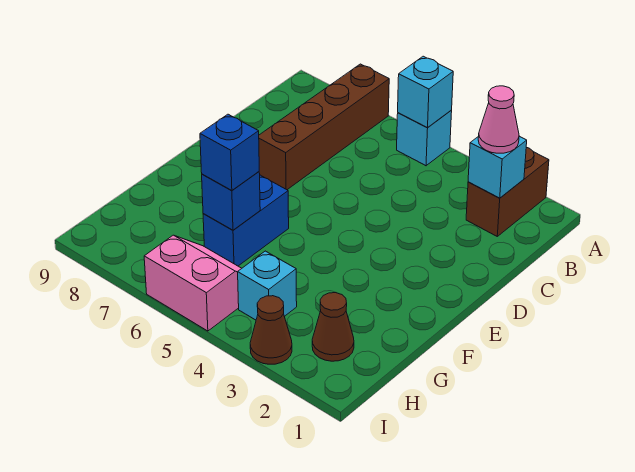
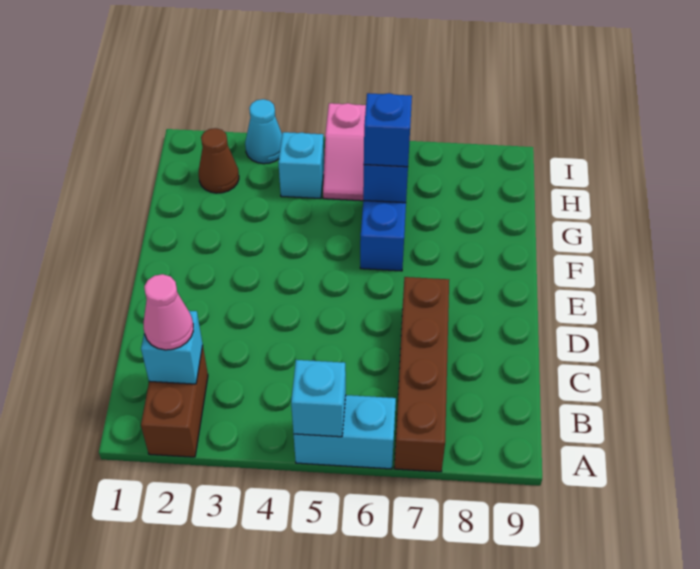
cyan 1x1 brick [397,111,452,166] -> cyan 1x2 brick [294,395,396,469]
brown 1x1 cone [250,296,292,364] -> cyan 1x1 cone [245,99,282,164]

